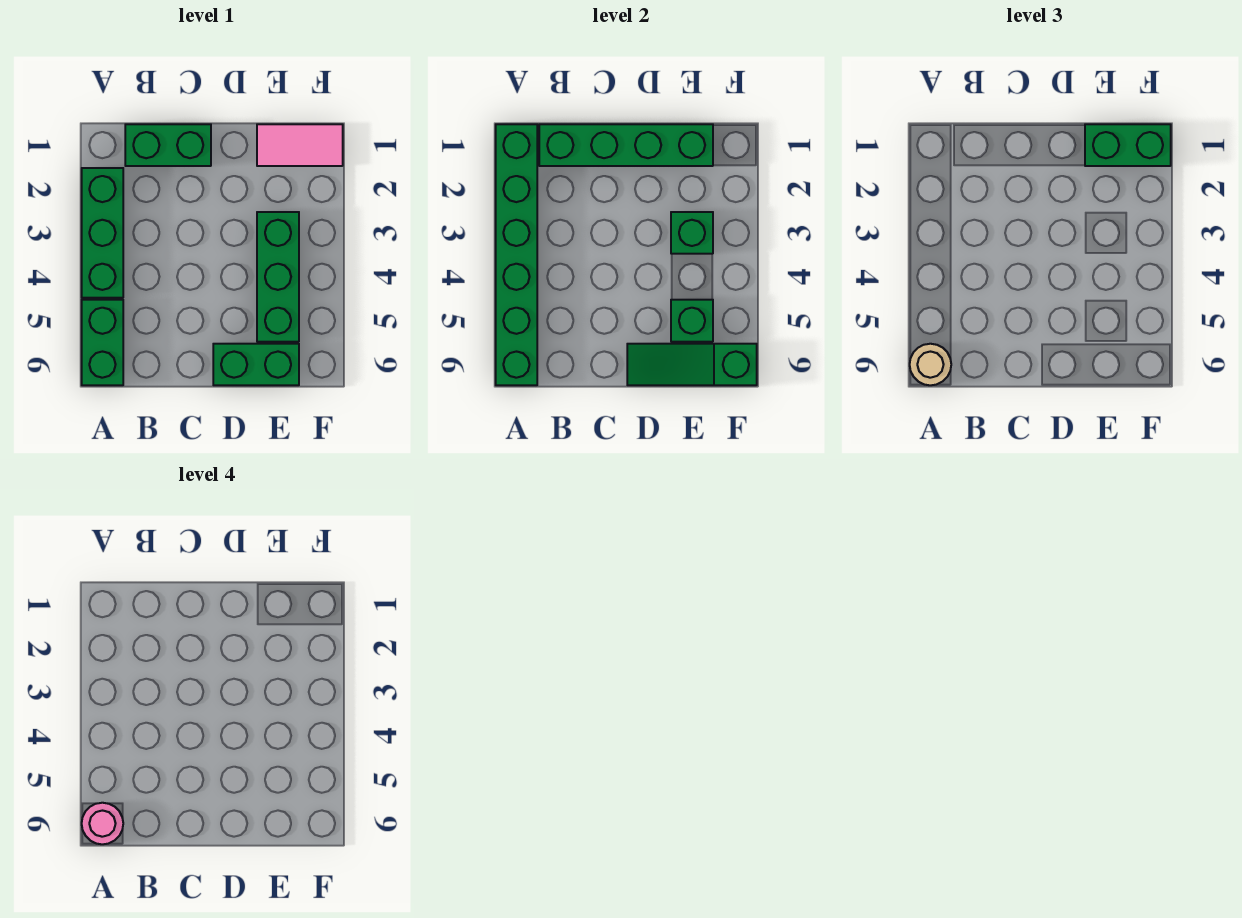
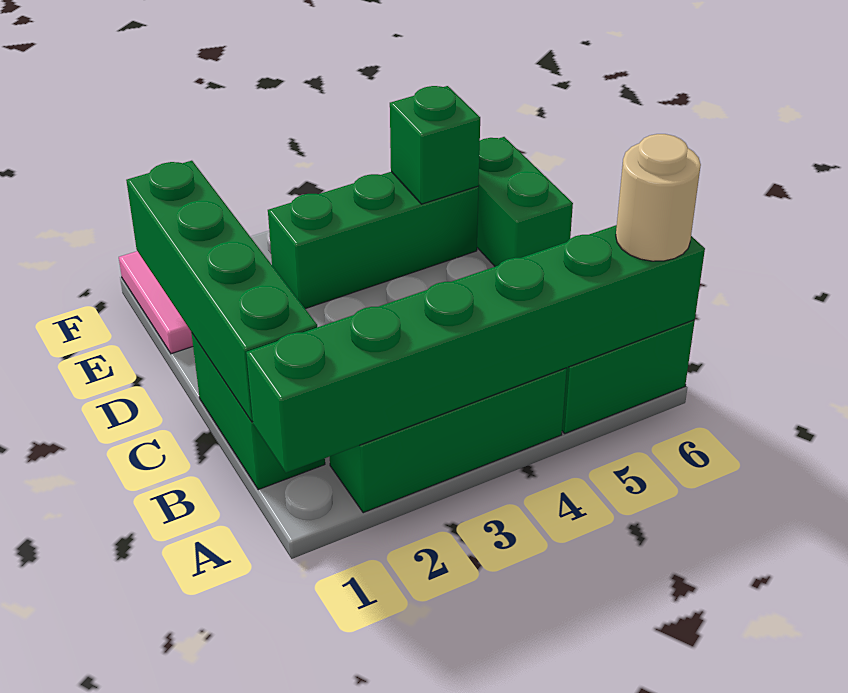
pink 1x1 round brick [82,803,123,844] -> none
green 1x3 slope [627,344,757,385] -> none
green 1x2 brick [1085,124,1171,166] -> none
green 1x1 brick [671,212,713,254] -> none

